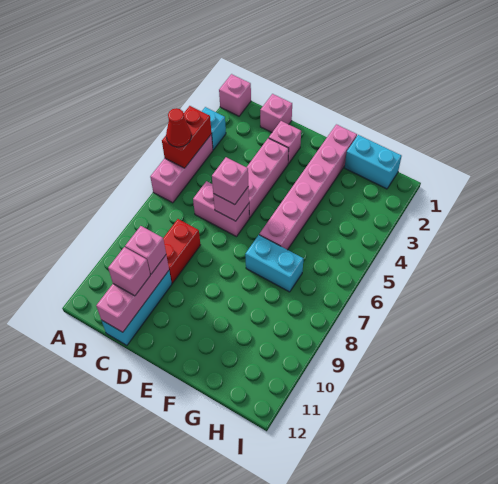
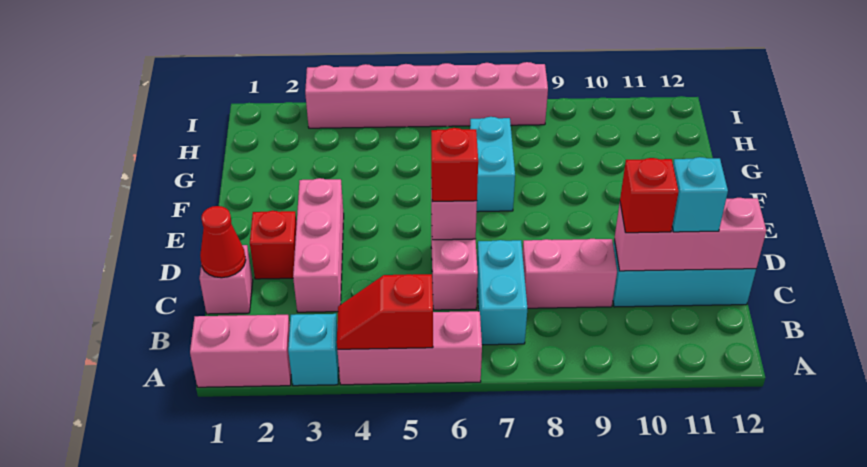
pink 1x1 brick [219,74,251,116] -> pink 1x2 brick [190,315,291,387]
red 1x2 brick [162,106,211,168] -> red 1x2 slope [337,274,433,349]
red 1x1 cone [166,108,191,147] -> red 1x1 cone moved to [200,206,246,278]
red 1x2 brick [163,219,200,283] -> pink 1x2 brick [522,239,617,308]
pink 1x1 brick [125,226,166,274] -> red 1x1 brick [620,158,679,233]
pink 1x1 brick [108,247,150,296] -> cyan 1x1 brick [672,157,728,232]
pink 1x1 brick [269,121,301,164] -> red 1x1 brick [250,211,297,279]
pink 1x3 brick [247,138,289,218] -> pink 1x3 brick turned to [293,178,344,312]
pink 1x1 brick [212,157,249,205] -> red 1x1 brick [431,128,478,202]
pink 1x6 brick [259,124,357,250] -> pink 1x6 brick moved to [305,62,548,128]
cyan 1x2 brick [345,135,402,189] -> cyan 1x2 brick moved to [477,240,527,345]

